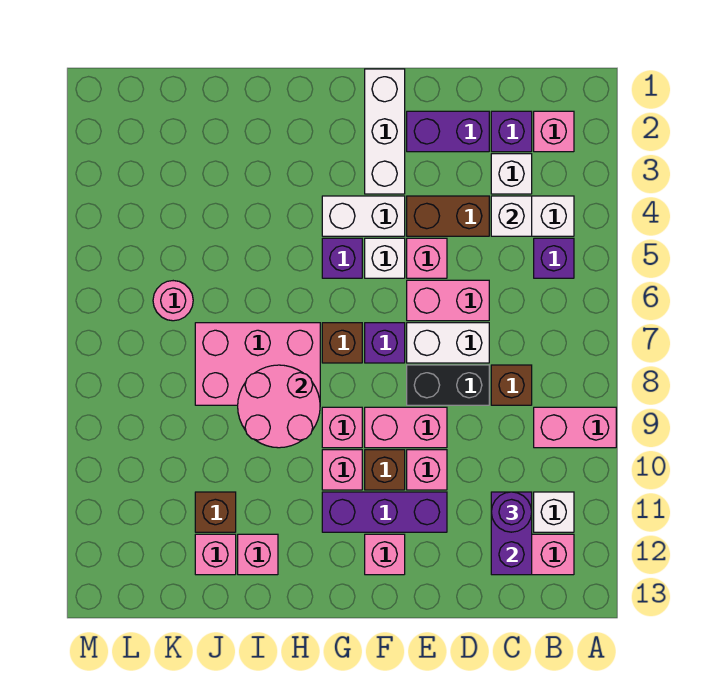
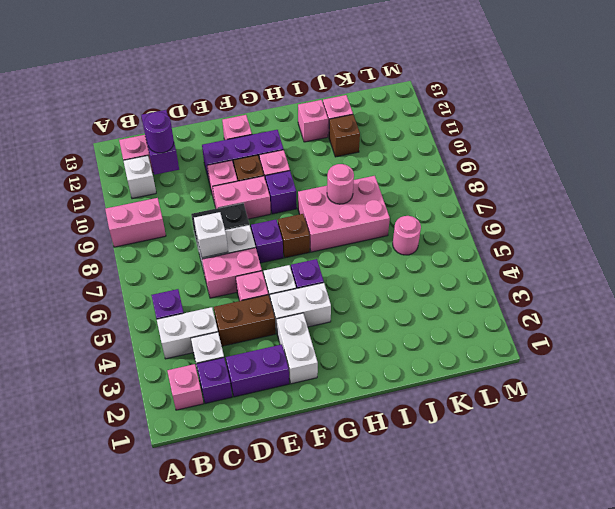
white 1x1 brick [491,196,532,236] -> white 1x1 brick moved to [194,212,228,258]
brown 1x1 brick [491,365,532,405] -> none
white 1x3 brick [365,69,405,194] -> white 1x2 brick [277,313,318,384]
pink 1x1 brick [322,407,362,448] -> purple 1x1 brick [265,171,297,214]
pink 2x2 round brick [238,365,320,448] -> pink 1x1 round brick [327,164,354,204]

